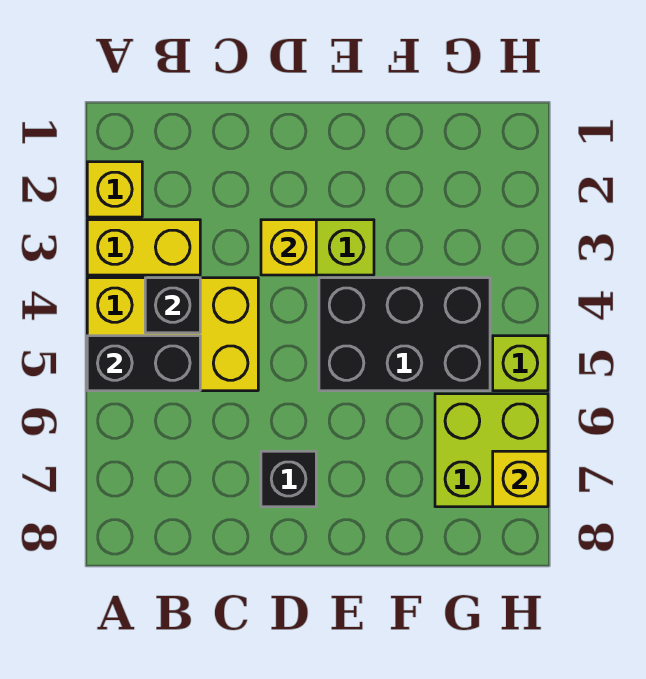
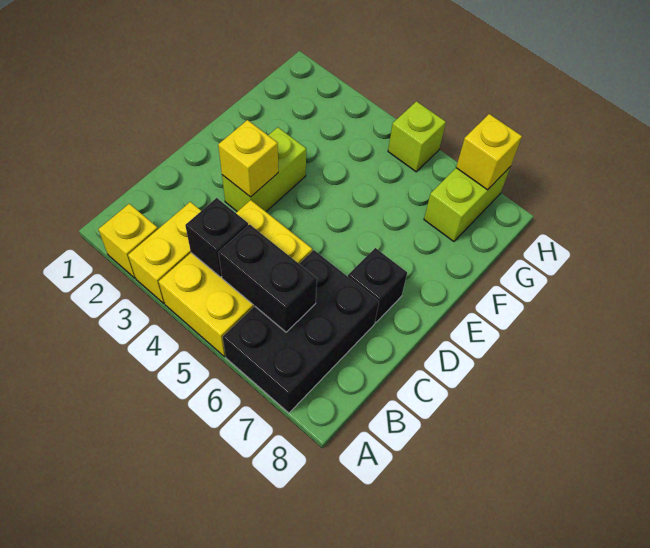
black 1x2 brick [87,336,200,391] -> black 1x2 brick turned to [218,224,317,332]
black 2x3 brick [319,278,490,391] -> black 2x3 brick moved to [223,250,379,413]
lime 2x2 brick [435,394,548,507] -> lime 1x2 brick [424,167,510,242]

